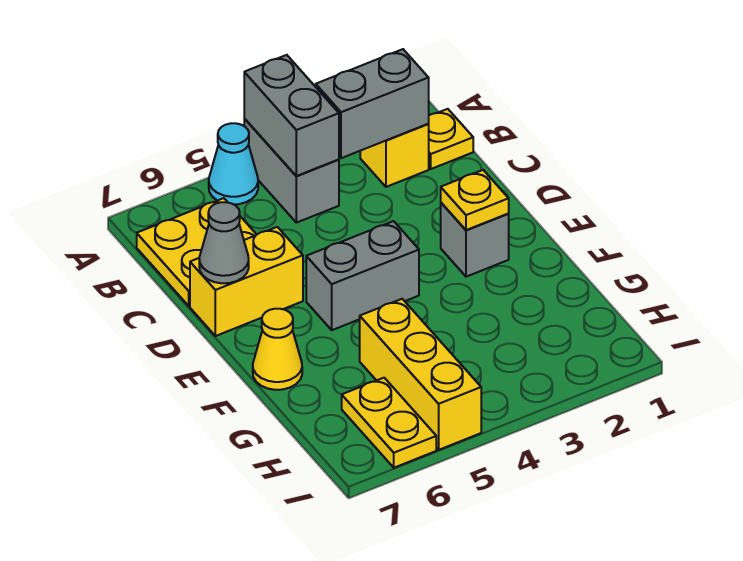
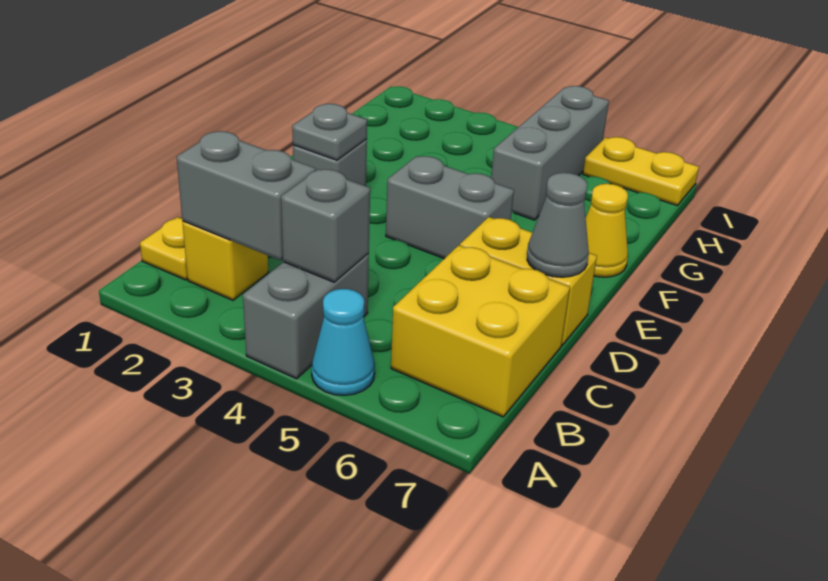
grey 1x2 brick [244,55,339,176] -> grey 1x1 brick [281,169,370,282]
yellow 2x2 plate [137,198,257,306] -> yellow 2x2 brick [391,245,570,417]
yellow 1x1 plate [441,170,509,230] -> grey 1x1 plate [292,104,367,160]
yellow 1x3 brick [360,299,481,450] -> grey 1x3 brick [491,86,609,220]
yellow 1x2 plate [342,378,436,468] -> yellow 1x2 plate turned to [583,137,699,206]

